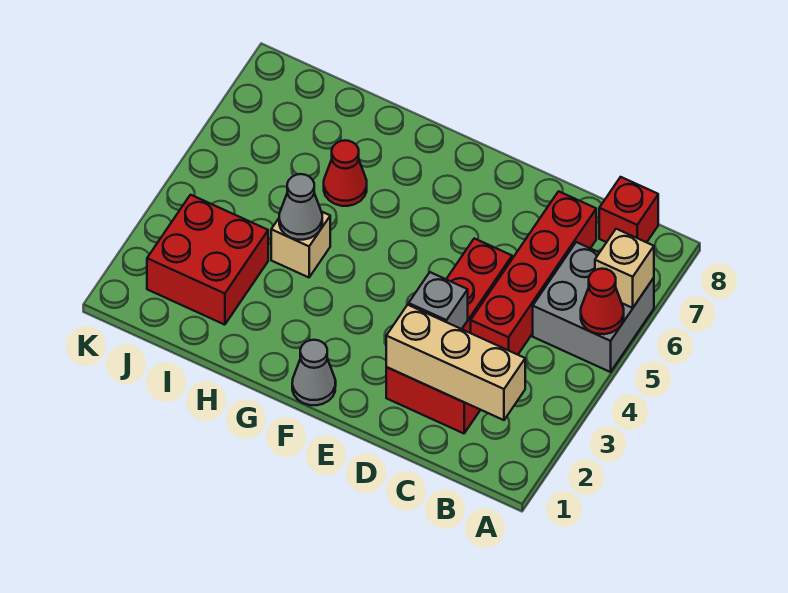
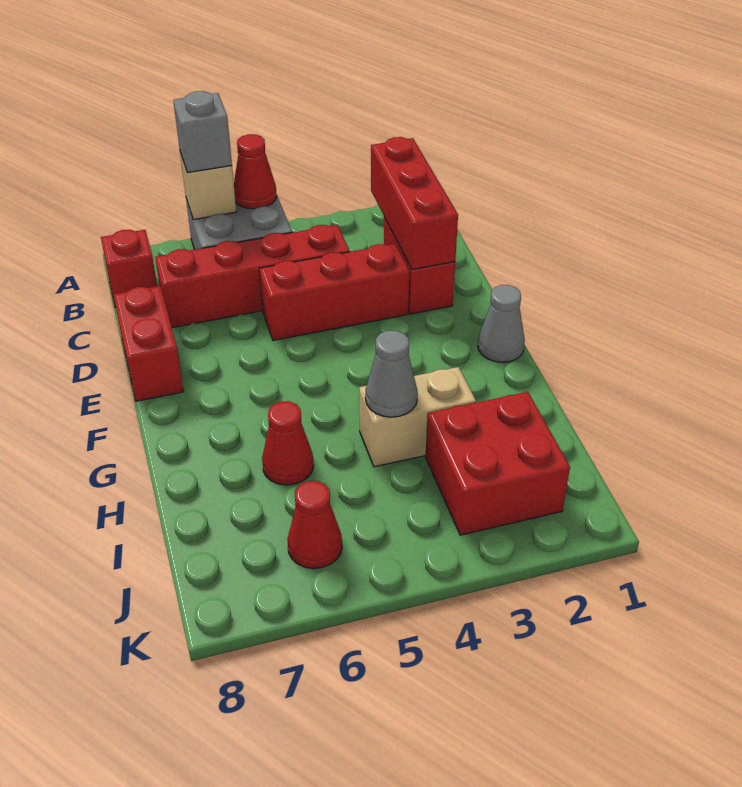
tan 1x3 brick [386,305,525,420] -> red 1x3 brick [371,137,458,269]
grey 1x1 brick [409,272,468,329] -> grey 1x1 brick moved to [173,91,232,173]
none -> red 1x2 brick [114,286,184,401]
tan 1x1 brick [271,212,330,277] -> tan 1x2 brick [359,367,476,467]
none -> red 1x1 cone [287,481,342,569]

